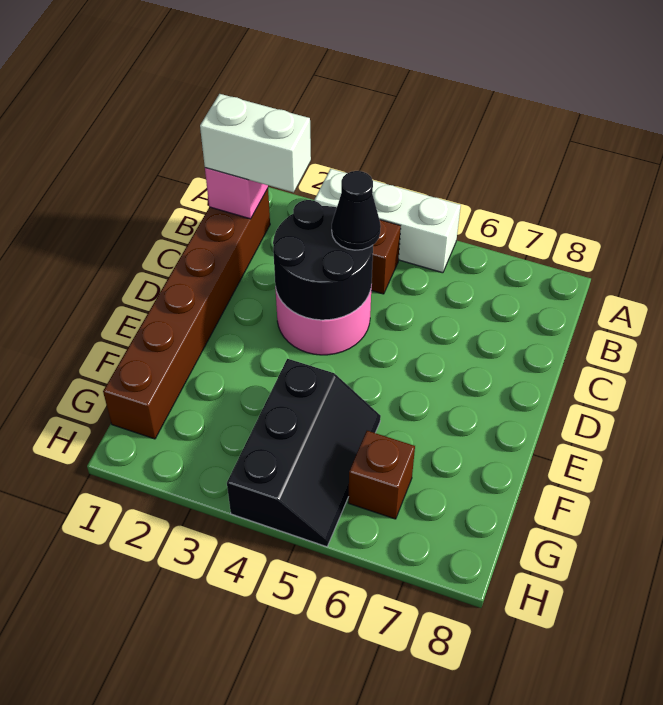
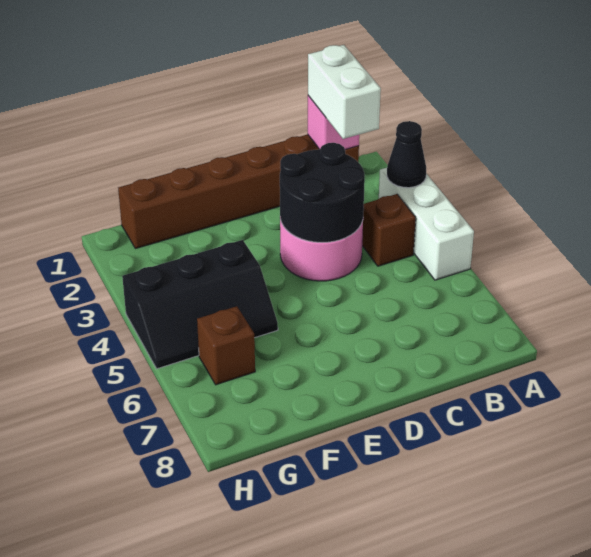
black 1x1 cone [332,171,381,250] -> black 1x1 cone moved to [387,121,426,188]

